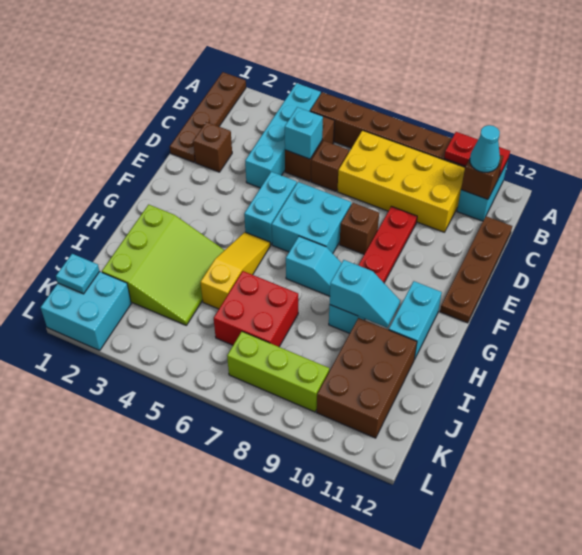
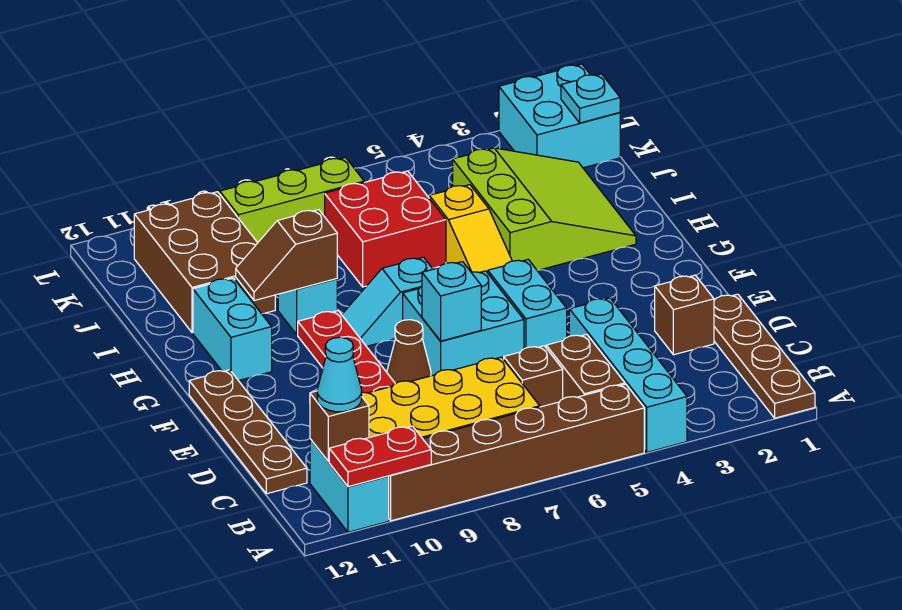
cyan 1x1 brick [285,107,323,159] -> cyan 1x1 brick moved to [422,262,481,341]
brown 1x1 brick [340,203,379,254] -> brown 1x1 cone [387,320,431,384]
lime 3x3 slope [102,205,224,325] -> lime 3x3 slope turned to [453,148,636,270]
cyan 1x2 slope [330,260,400,327] -> brown 1x2 slope [236,210,337,301]

